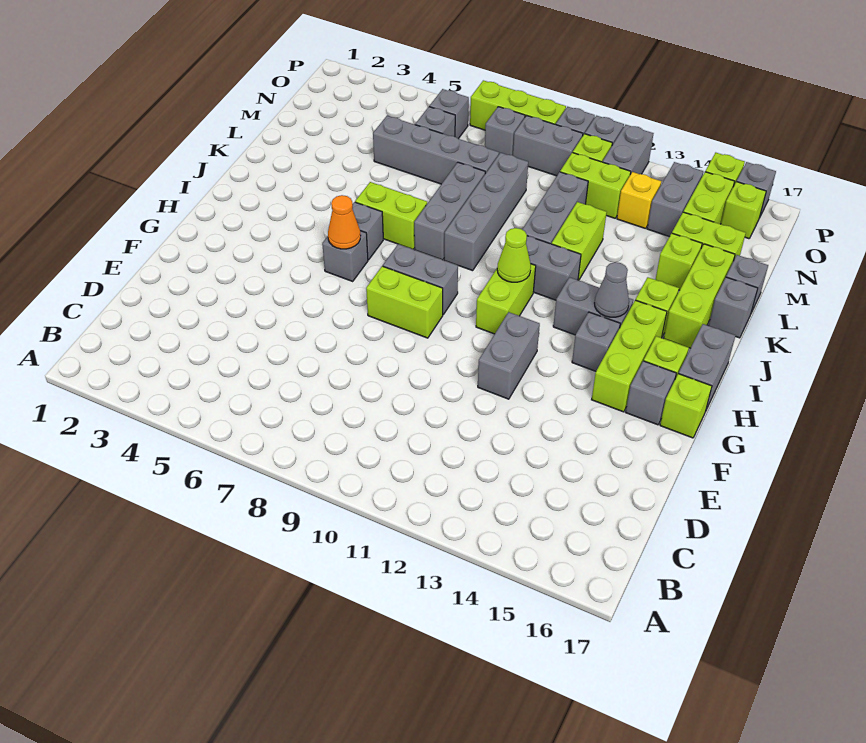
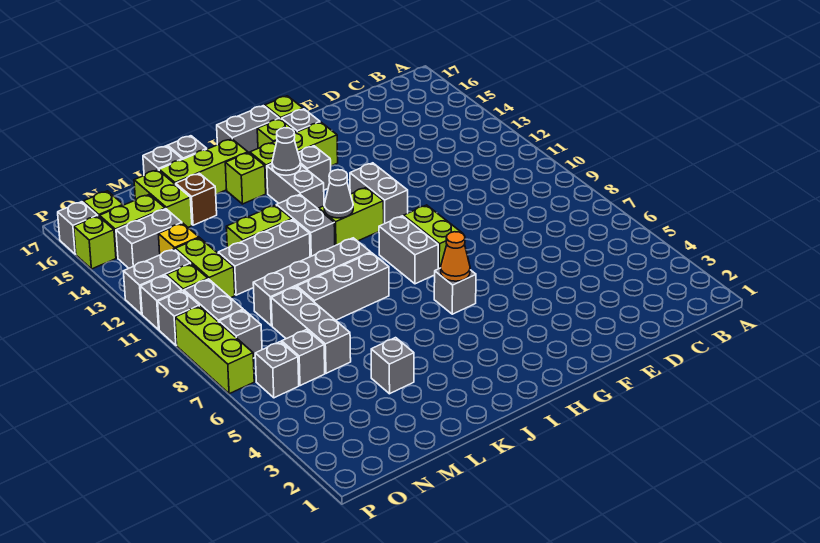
grey 1x2 brick [478,312,540,399] -> grey 1x2 brick turned to [350,163,408,224]
grey 1x1 brick [352,202,383,260] -> grey 1x1 brick moved to [371,338,414,394]
lime 1x1 cone [497,228,531,282] -> grey 1x1 cone [324,170,353,218]
lime 1x2 brick [355,182,427,249] -> none
lime 1x1 brick [655,233,702,290] -> brown 1x1 brick [176,173,217,225]
grey 1x4 brick [373,116,499,184] -> grey 1x3 brick [271,287,351,373]

